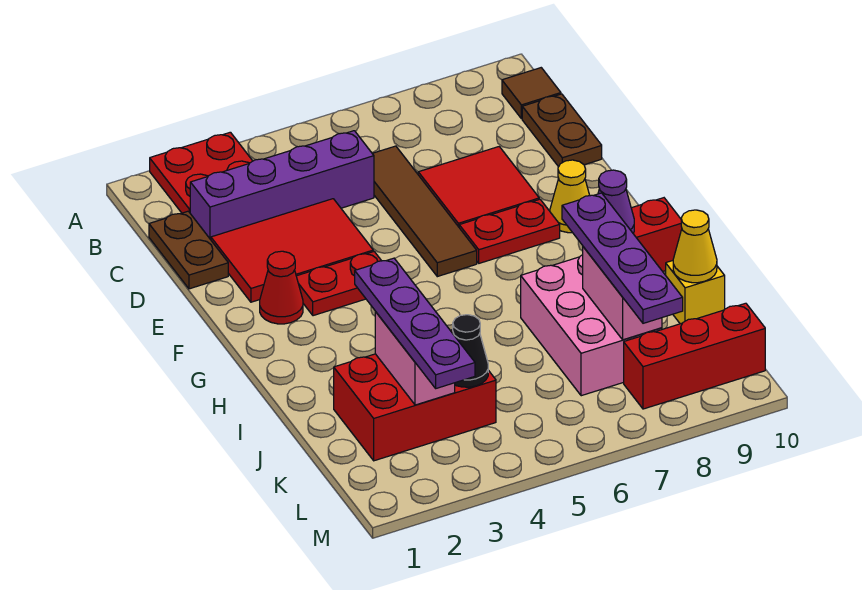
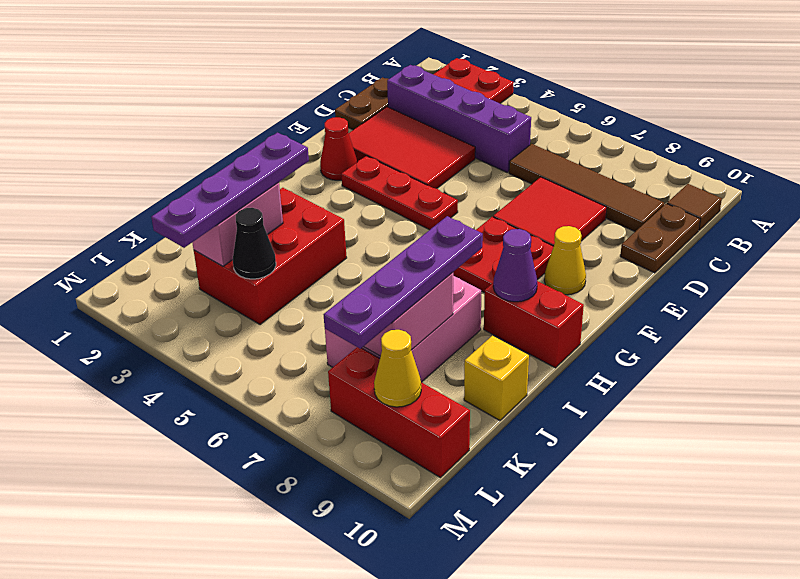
brown 1x4 tile [372,146,477,277] -> brown 1x4 tile turned to [509,144,664,231]
red 1x2 plate [296,252,381,316] -> red 1x3 plate [341,156,458,230]
red 1x2 plate [459,199,560,263] -> red 2x2 plate [453,217,554,293]
red 2x3 brick [334,330,496,461] -> red 2x3 brick turned to [194,188,347,325]
yellow 1x1 cone [673,210,717,283] -> yellow 1x1 cone moved to [374,330,421,407]

